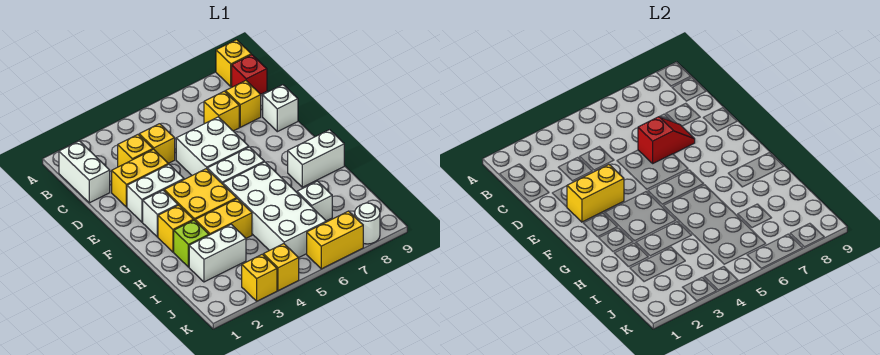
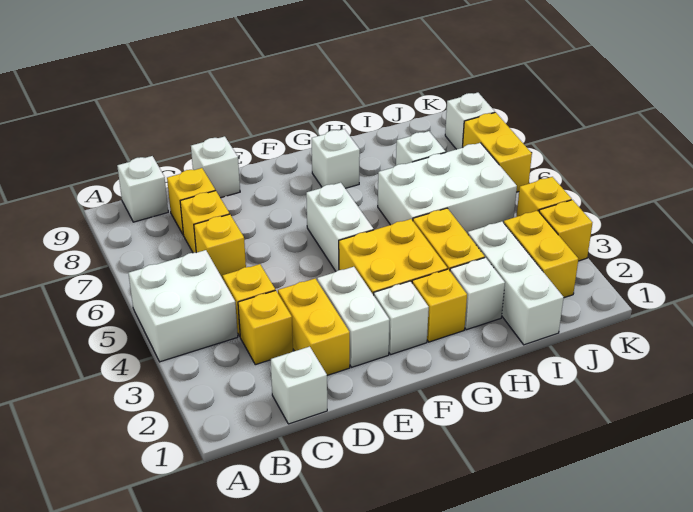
yellow 1x1 brick [216,40,251,86] -> yellow 1x1 brick moved to [194,214,246,279]
white 1x2 brick [59,141,110,203] -> white 1x1 brick [271,347,327,424]
red 1x1 brick [232,55,267,94] -> white 1x1 brick [117,156,168,222]
white 2x2 brick [176,117,249,175] -> white 2x2 brick moved to [129,250,238,362]
red 1x2 slope [638,117,695,163] -> none
yellow 1x2 brick [567,165,624,222] -> yellow 1x2 brick moved to [504,210,578,298]
white 2x4 brick [223,162,326,258] -> white 2x3 brick [378,143,517,234]
white 1x2 brick [288,130,344,187] -> white 1x1 brick [312,129,360,189]
lime 1x1 brick [174,220,209,267] -> white 1x1 brick [450,258,505,330]
white 1x2 brick [189,224,246,282] -> white 1x3 brick [468,221,564,345]
white 1x1 round brick [355,203,380,244] -> white 1x1 brick [445,93,495,149]

